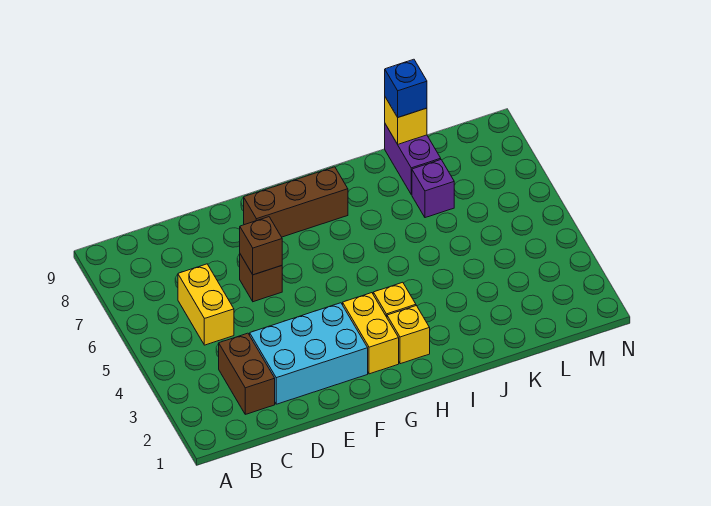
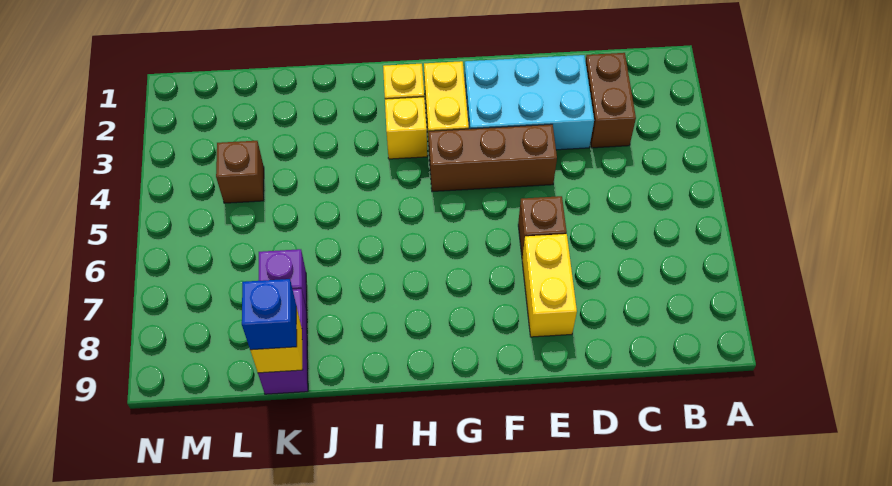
yellow 1x2 brick [178,264,234,345] -> yellow 1x2 brick moved to [522,234,577,337]
brown 1x1 brick [240,217,282,275] -> brown 1x1 brick moved to [216,141,264,203]
brown 1x3 brick [244,167,348,237] -> brown 1x3 brick moved to [429,124,557,191]

